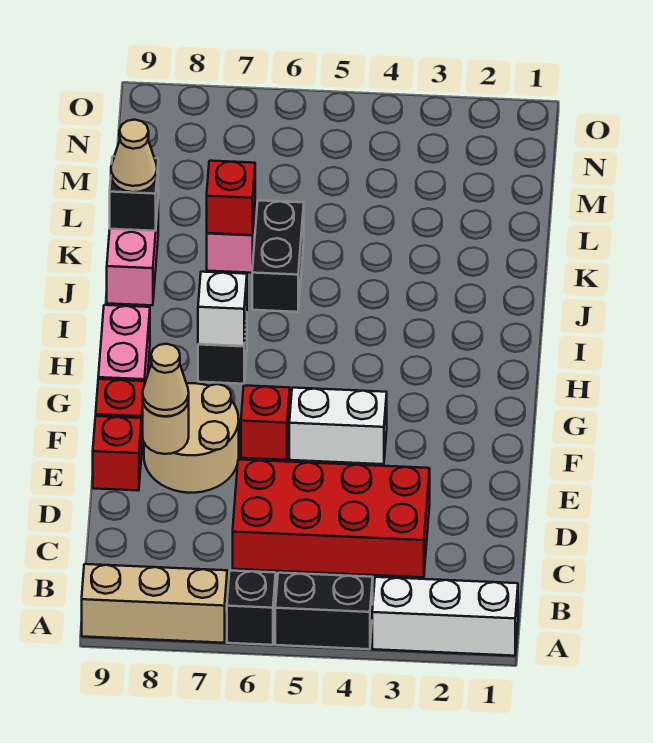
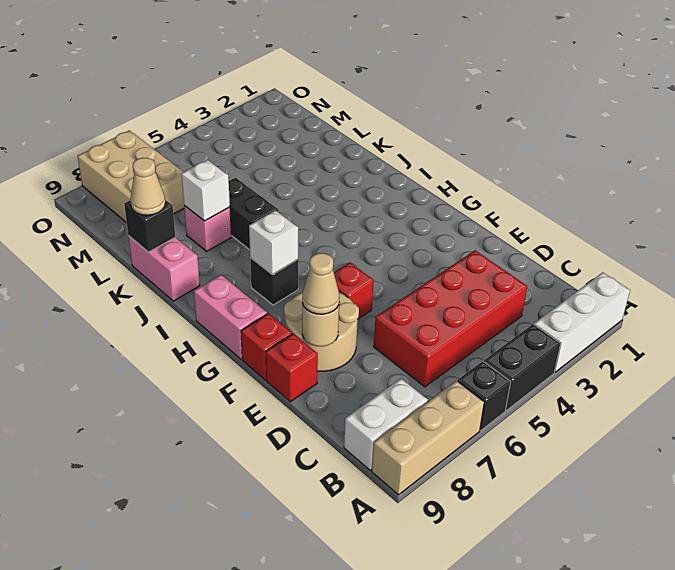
white 1x2 brick [289,388,387,464] -> white 1x2 brick moved to [344,379,428,470]
red 1x1 brick [207,161,255,235] -> white 1x1 brick [181,160,230,221]
none -> tan 2x3 brick [78,130,184,223]

